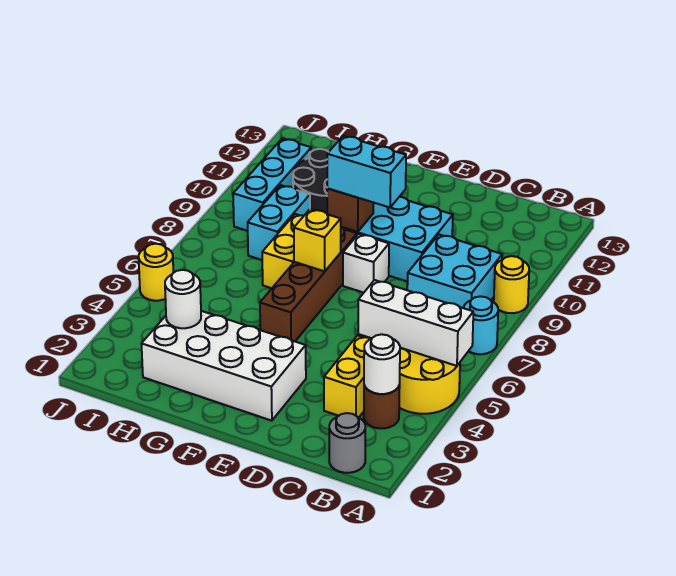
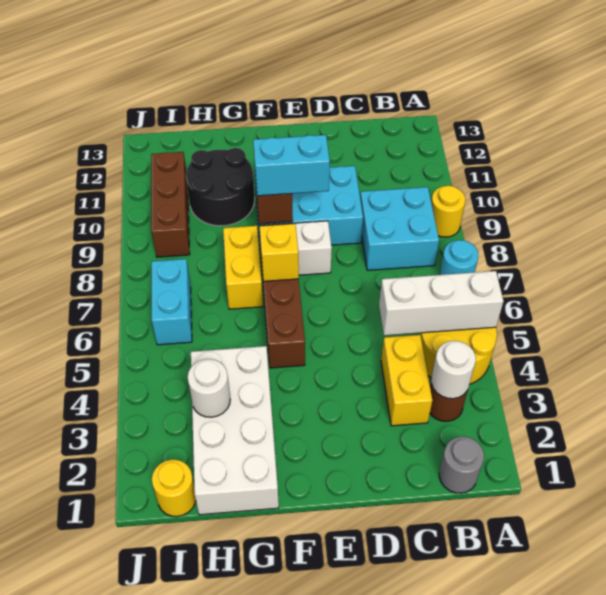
white 2x4 brick [141,311,306,421] -> white 2x4 brick turned to [191,346,279,515]
cyan 1x2 brick [248,185,310,260] -> cyan 1x2 brick moved to [151,259,192,345]
cyan 1x3 brick [233,139,311,231] -> brown 1x3 brick [151,152,190,257]
yellow 1x1 round brick [139,244,173,301] -> yellow 1x1 round brick moved to [152,460,196,517]

